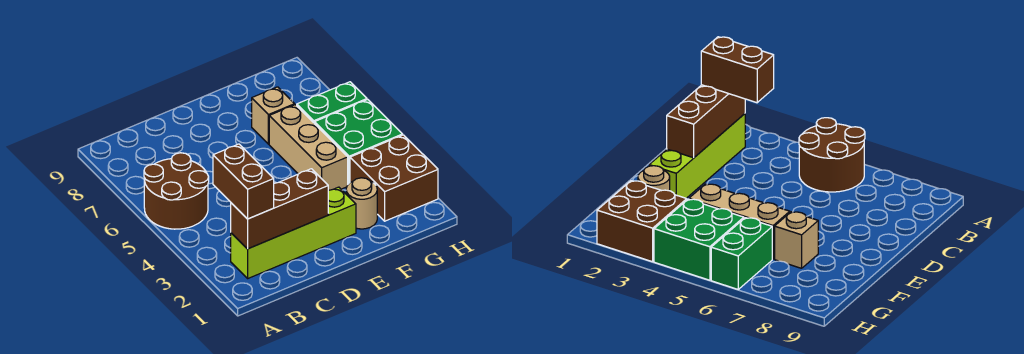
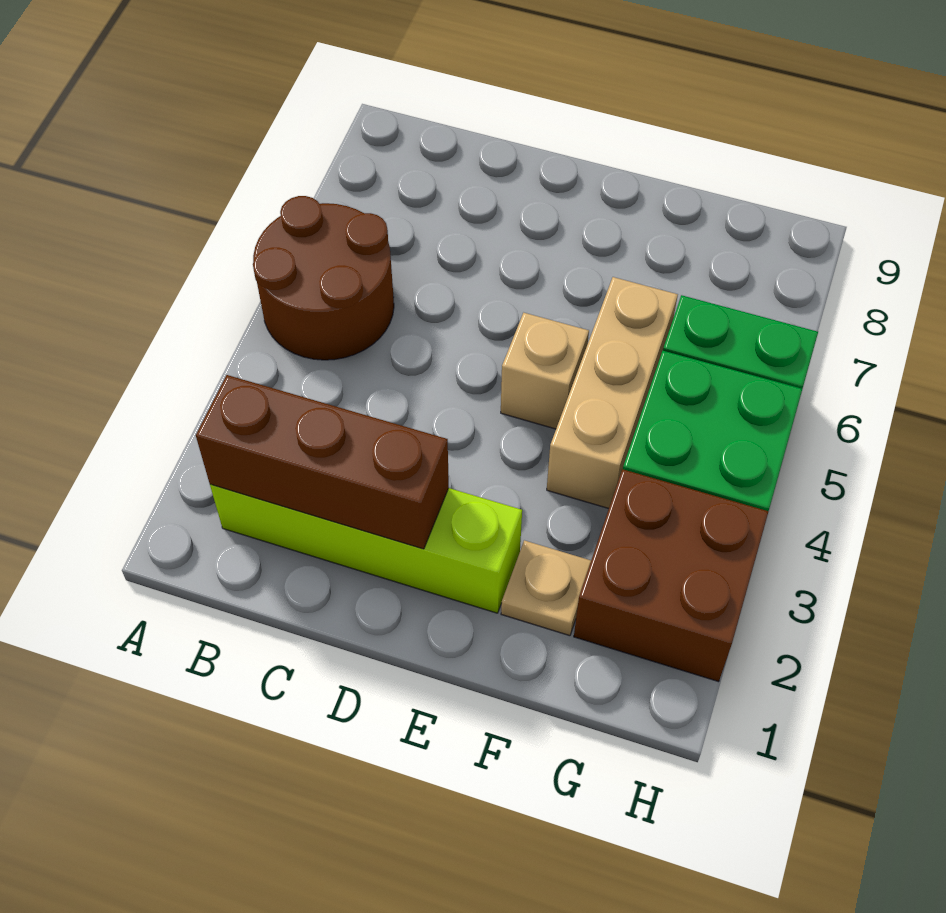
brown 1x2 brick [213,144,274,219] -> none
tan 1x1 round brick [346,178,377,229] -> tan 1x1 plate [501,540,591,636]
tan 1x1 brick [252,87,295,144] -> tan 1x1 brick moved to [501,313,589,429]

